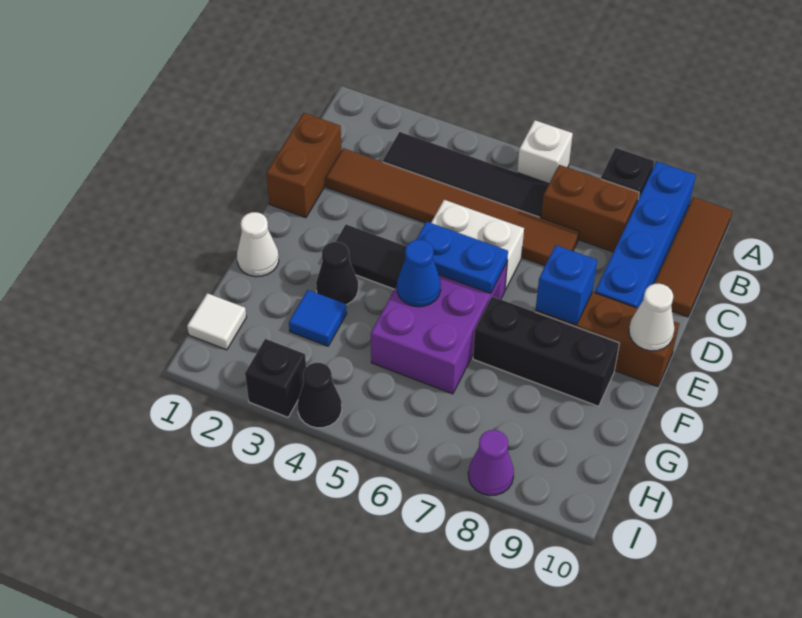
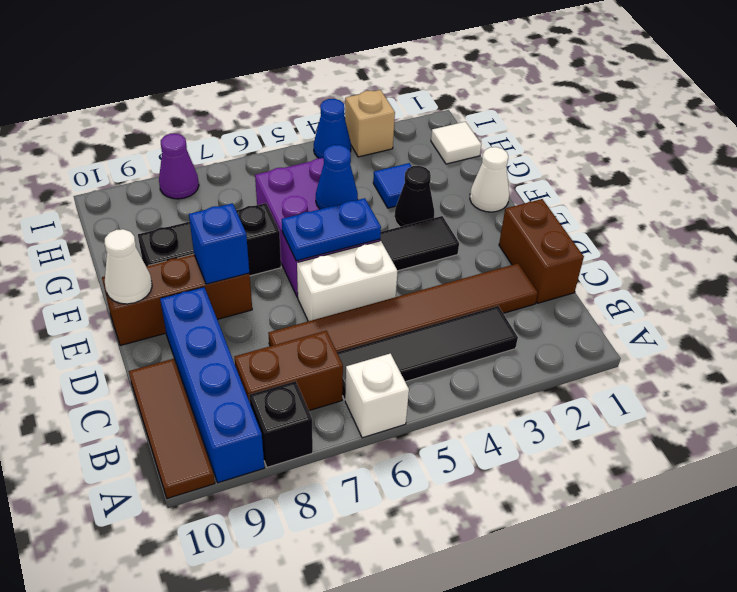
black 1x1 brick [245,339,306,417] -> tan 1x1 brick [345,90,395,157]
black 1x1 cone [298,363,342,428] -> blue 1x1 cone [314,99,351,158]

